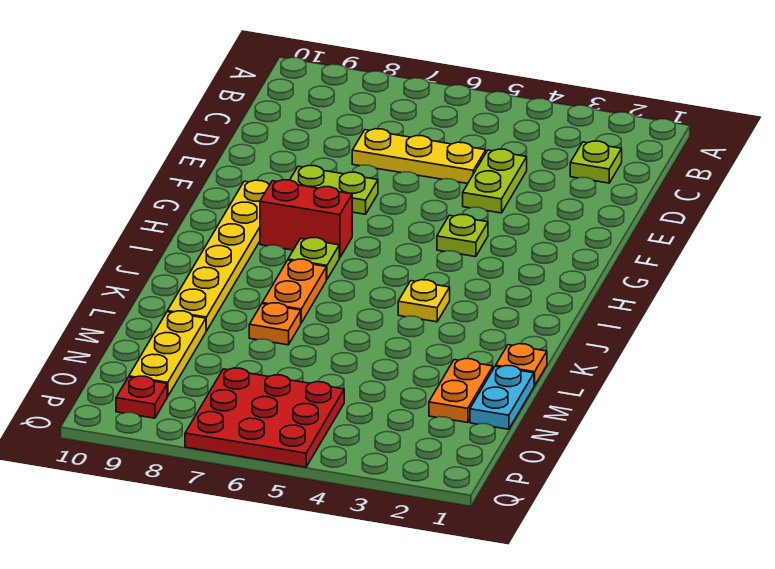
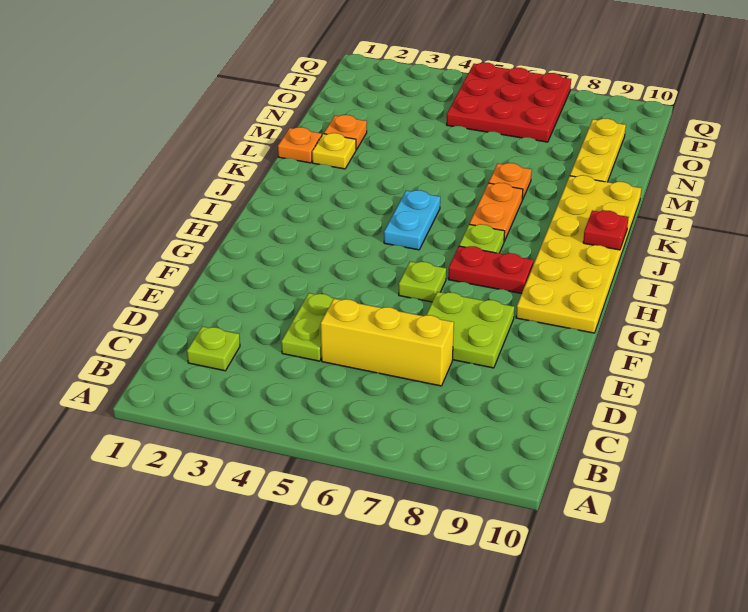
yellow 1x3 plate [352,129,486,184] -> yellow 1x3 brick [321,299,454,386]
lime 1x2 plate [290,165,378,214] -> lime 2x2 plate [427,292,514,368]
lime 1x1 plate [437,215,488,257] -> lime 1x1 plate moved to [399,261,446,302]
yellow 1x6 plate [167,180,269,331] -> yellow 2x6 plate [516,175,641,333]
red 1x2 brick [260,180,352,258] -> red 1x2 plate [448,246,533,294]
yellow 1x1 plate [398,280,450,322] -> yellow 1x1 plate moved to [312,133,356,169]
cyan 1x2 plate [470,366,534,429] -> cyan 1x2 plate moved to [384,190,440,250]
orange 1x2 plate [429,359,493,423] -> orange 1x1 plate [324,115,367,150]
red 1x1 plate [116,376,167,418] -> red 1x1 plate moved to [583,210,628,250]

